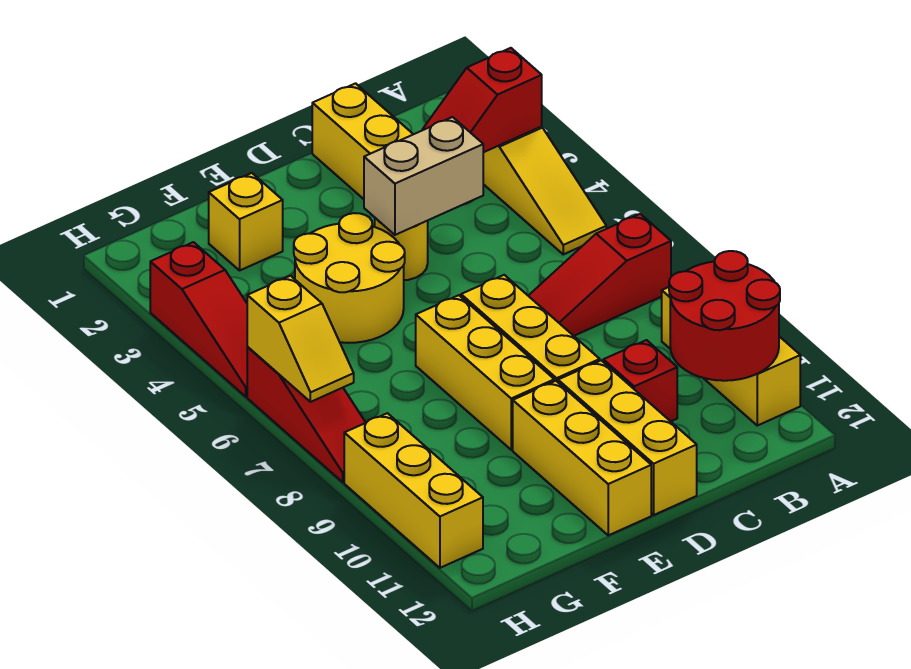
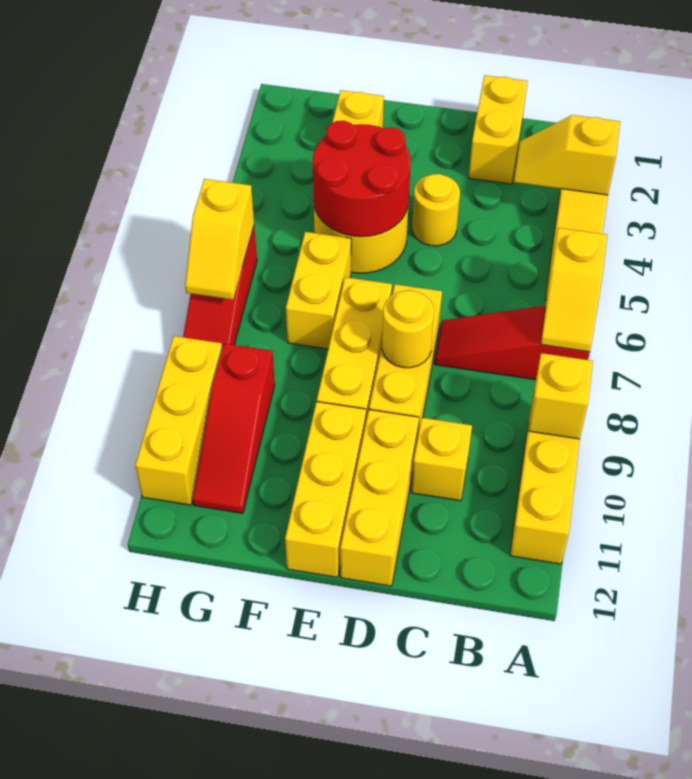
red 1x2 slope [423,48,542,152] -> yellow 1x2 slope [514,115,620,195]
none -> yellow 1x2 slope [541,228,607,352]
none -> yellow 1x1 brick [529,353,593,439]
red 2x2 round brick [669,251,780,381] -> red 2x2 round brick moved to [313,121,411,237]
tan 1x2 brick [364,117,483,235] -> none
red 1x1 brick [603,340,677,421] -> yellow 1x1 brick [411,418,472,501]
none -> yellow 1x1 round brick [382,290,434,368]
none -> yellow 1x2 brick [286,232,351,349]
red 1x3 slope [150,242,247,397] -> red 1x3 slope moved to [193,344,275,513]

